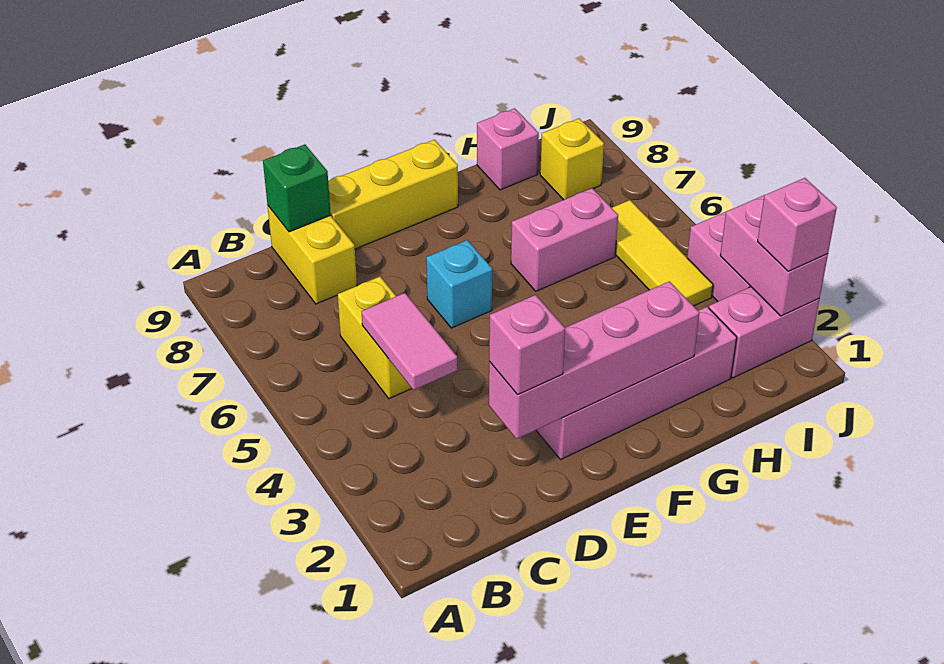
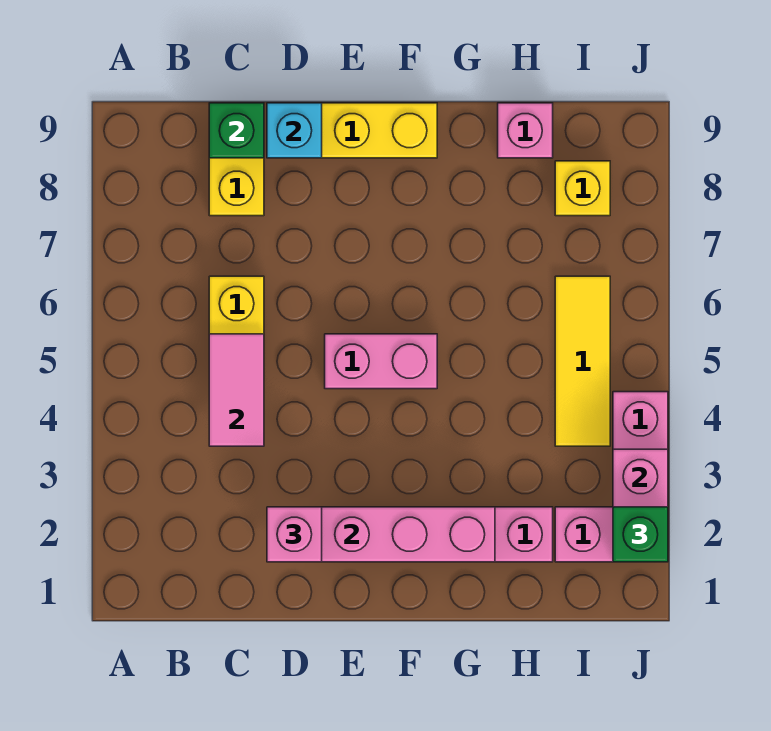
cyan 1x1 brick [426,240,492,328] -> cyan 1x1 brick moved to [267,103,322,158]
pink 1x2 brick [511,188,618,291] -> pink 1x2 brick moved to [325,334,437,389]
pink 1x1 brick [758,178,837,271] -> green 1x1 brick [613,507,668,562]

